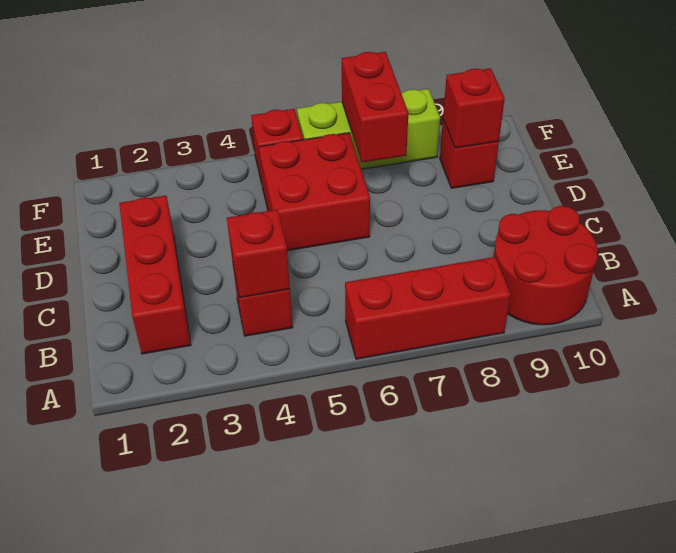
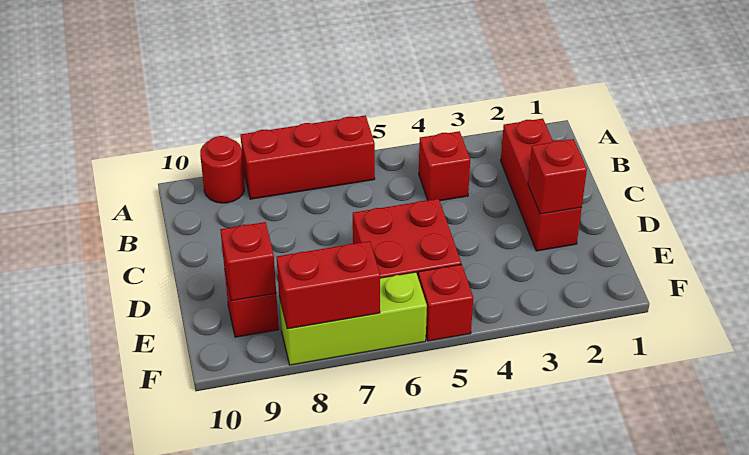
red 2x2 round brick [494,206,598,325] -> red 1x1 round brick [200,136,245,203]
red 1x1 brick [227,210,290,298] -> red 1x1 brick moved to [528,139,587,214]
red 1x2 brick [342,52,408,163] -> red 1x2 brick turned to [277,241,380,329]

